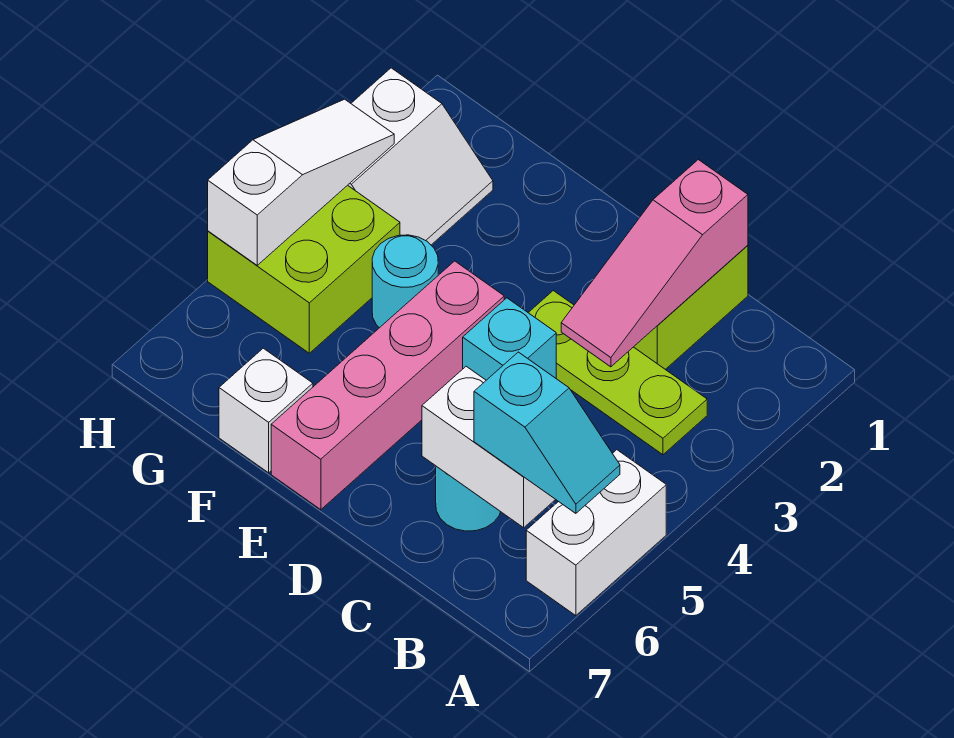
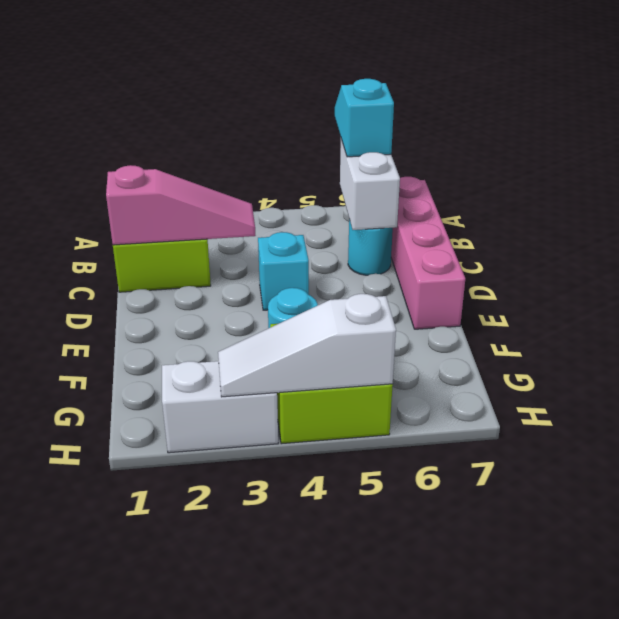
white 1x2 brick [526,450,666,616] -> none
lime 1x3 plate [528,291,707,455] -> none
pink 1x4 brick [271,261,504,510] -> pink 1x4 brick turned to [391,177,465,329]
white 1x1 brick [219,348,313,473] -> none

